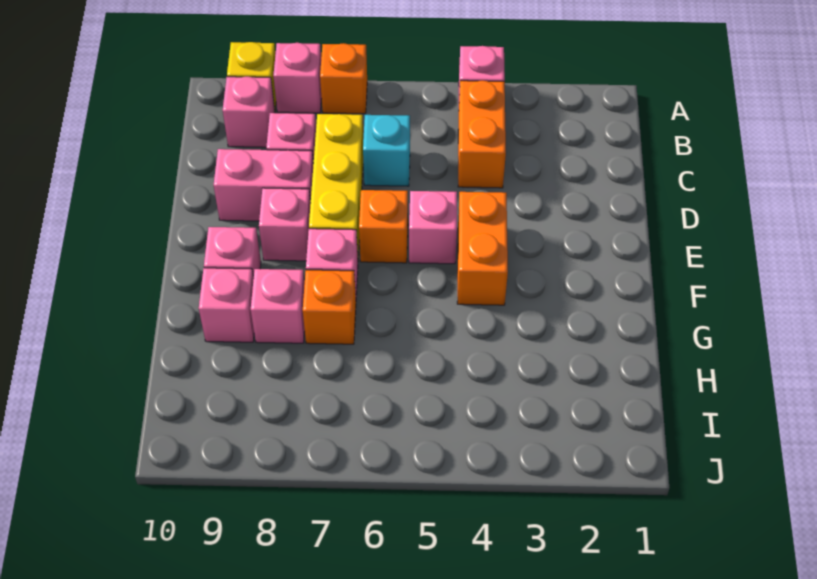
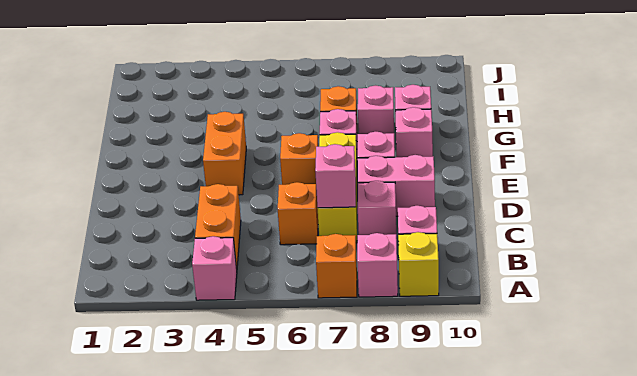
cyan 1x1 brick [363,115,410,186] -> orange 1x1 brick [278,182,318,245]
pink 1x1 brick [409,191,457,264] -> pink 1x1 brick moved to [315,144,356,208]

